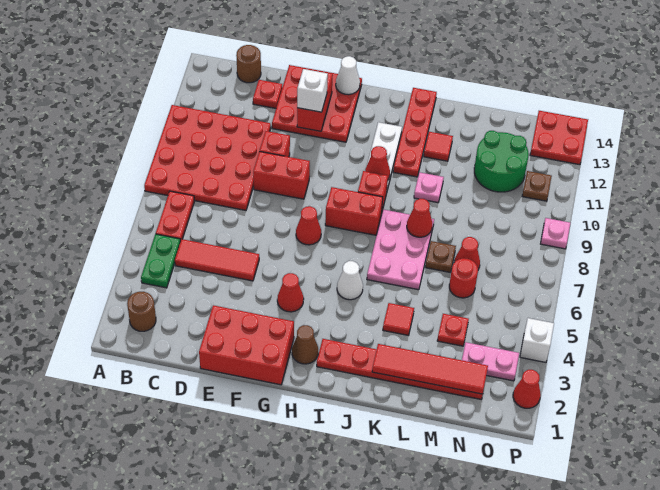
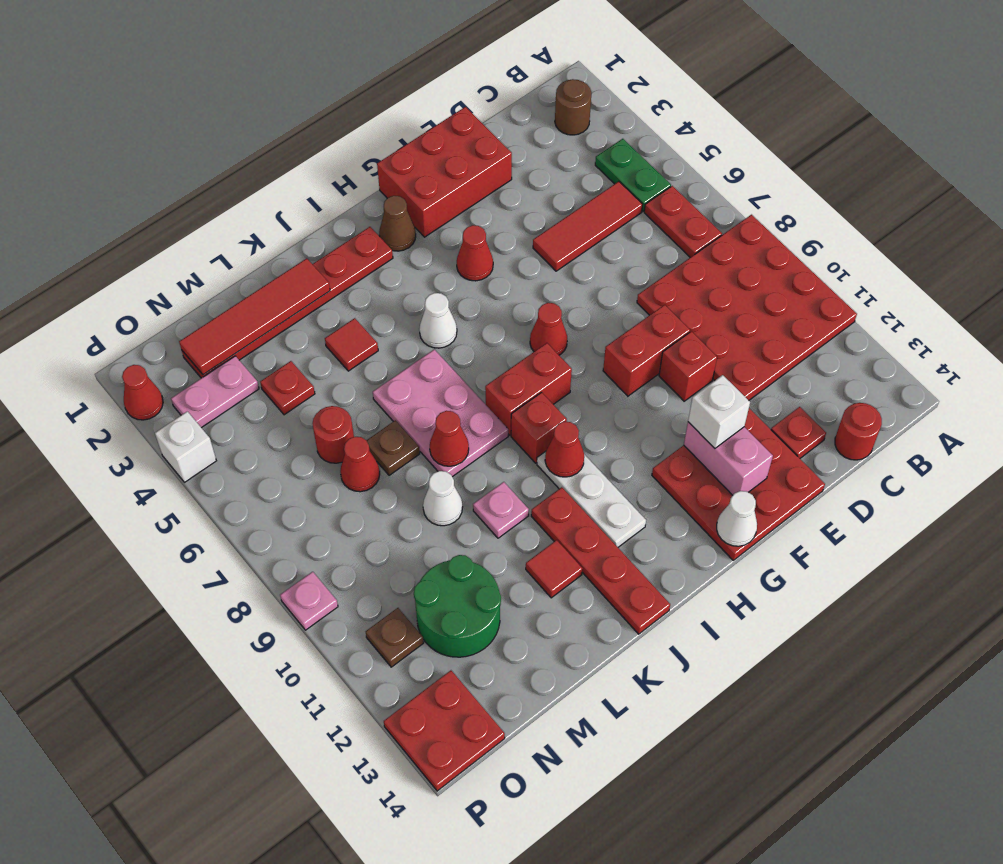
brown 1x1 round brick [236,45,261,83] -> red 1x1 round brick [835,403,882,460]
red 1x2 brick [297,69,333,131] -> pink 1x2 brick [684,422,773,495]
none -> white 1x1 cone [423,471,462,526]

